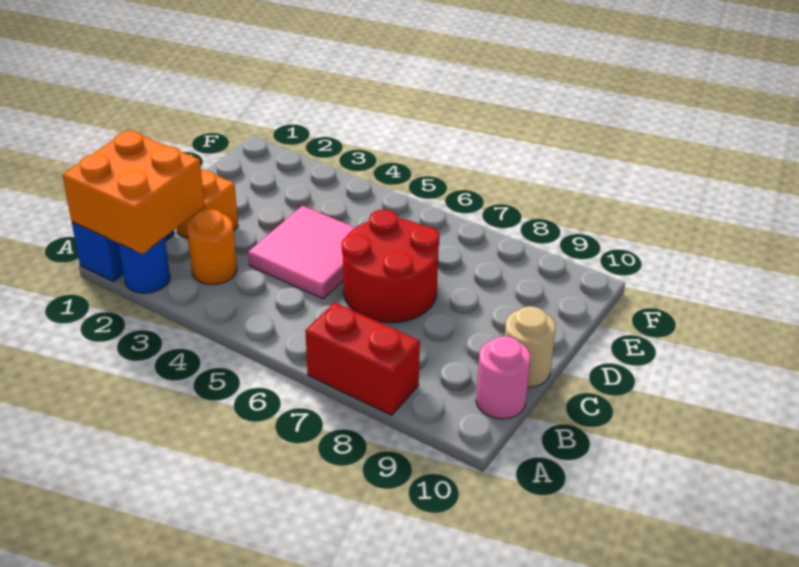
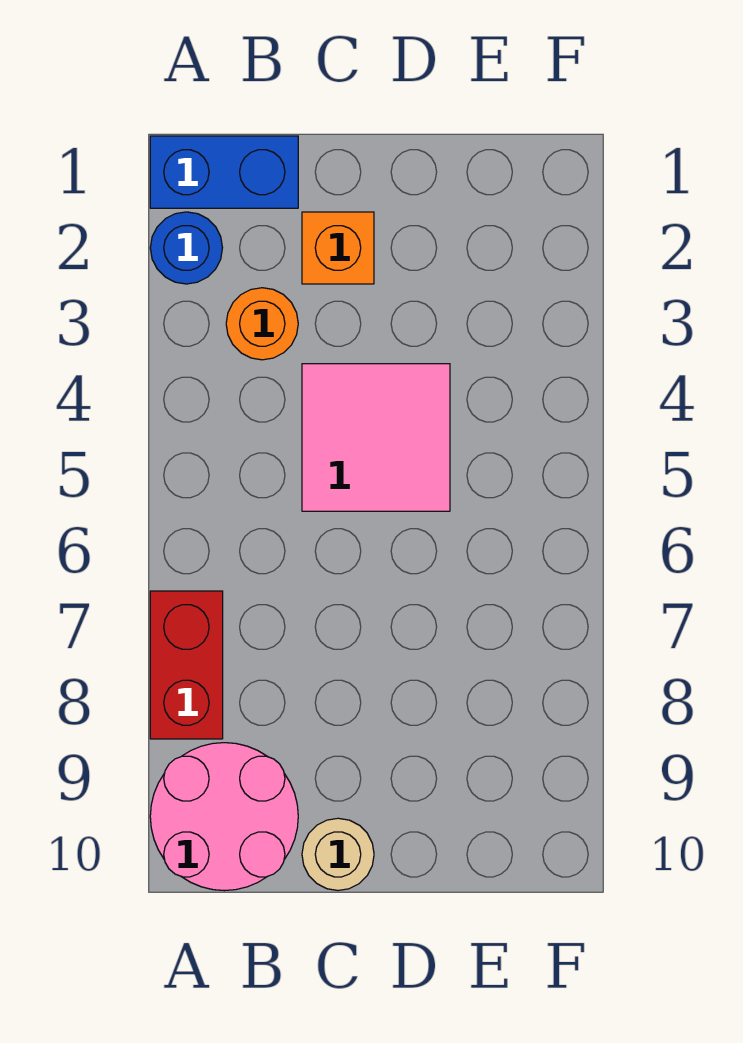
orange 2x2 brick [62,130,205,254] -> none
pink 1x1 round brick [476,336,531,419] -> pink 2x2 round brick [150,743,298,891]
red 2x2 round brick [342,209,440,323] -> none

